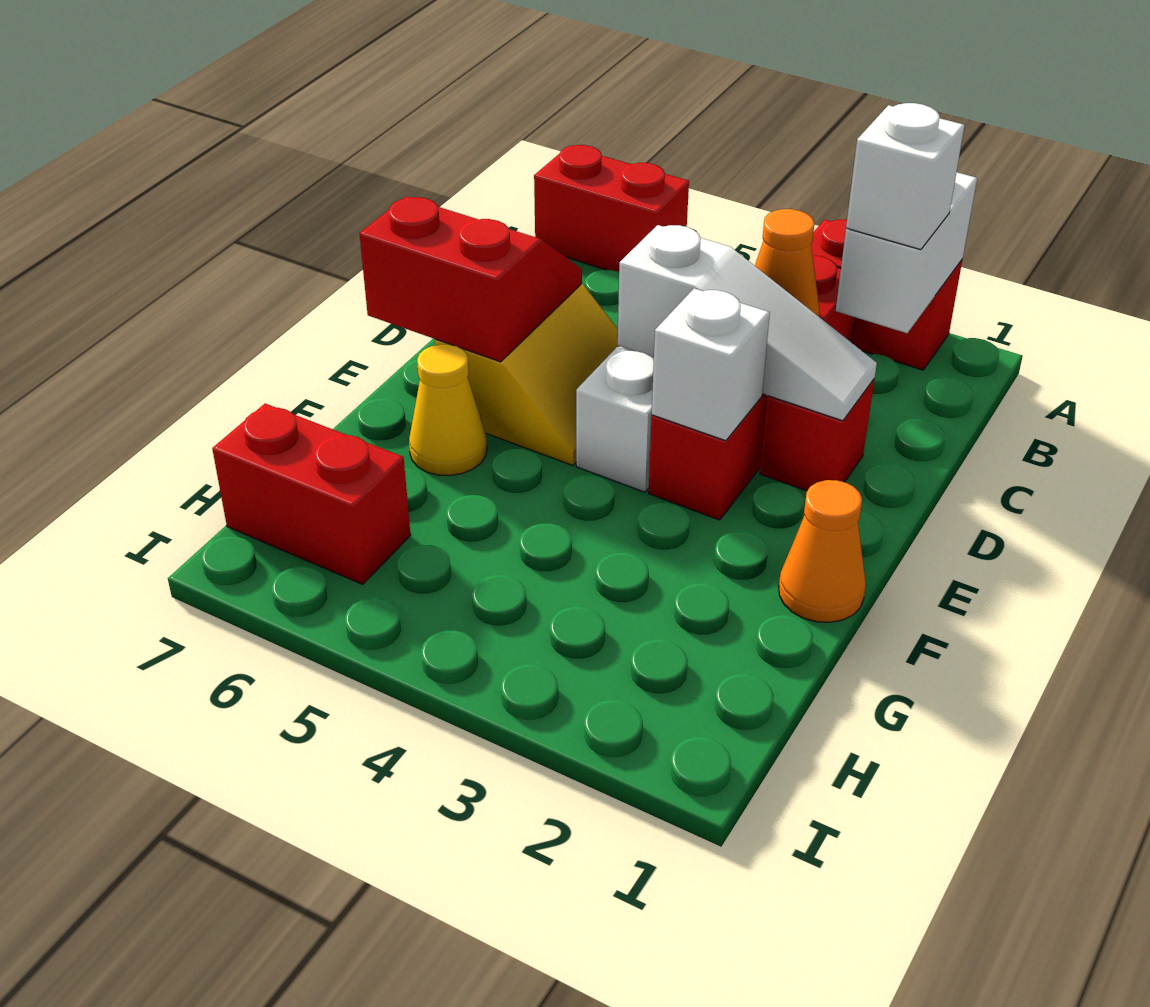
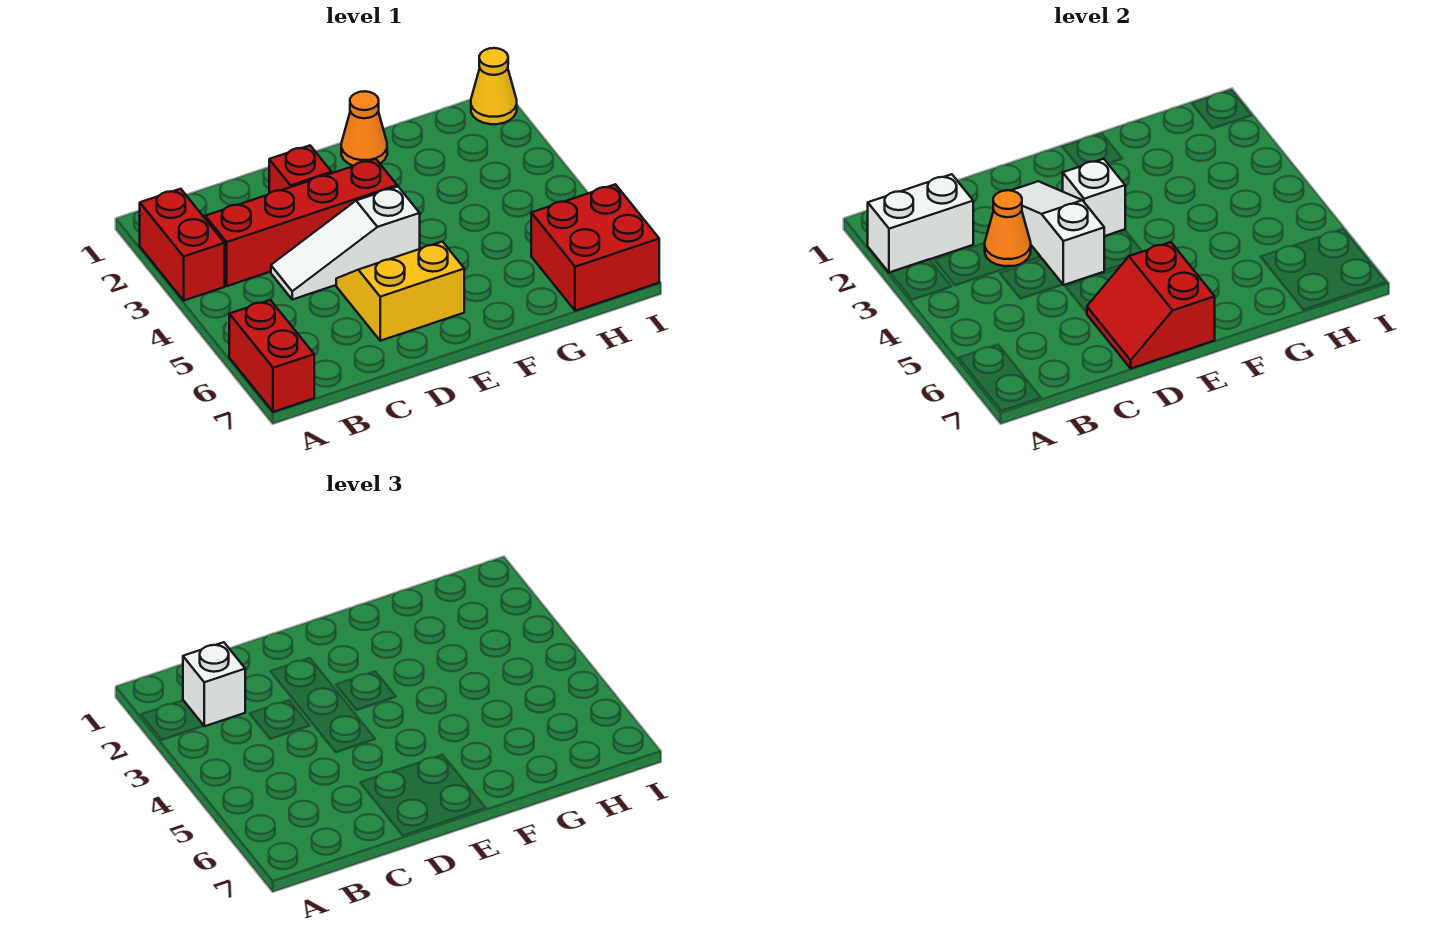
yellow 1x1 cone [409,344,487,476] -> yellow 1x1 cone moved to [471,48,517,124]
red 1x2 brick [212,403,411,584] -> red 2x2 brick [531,184,659,311]

